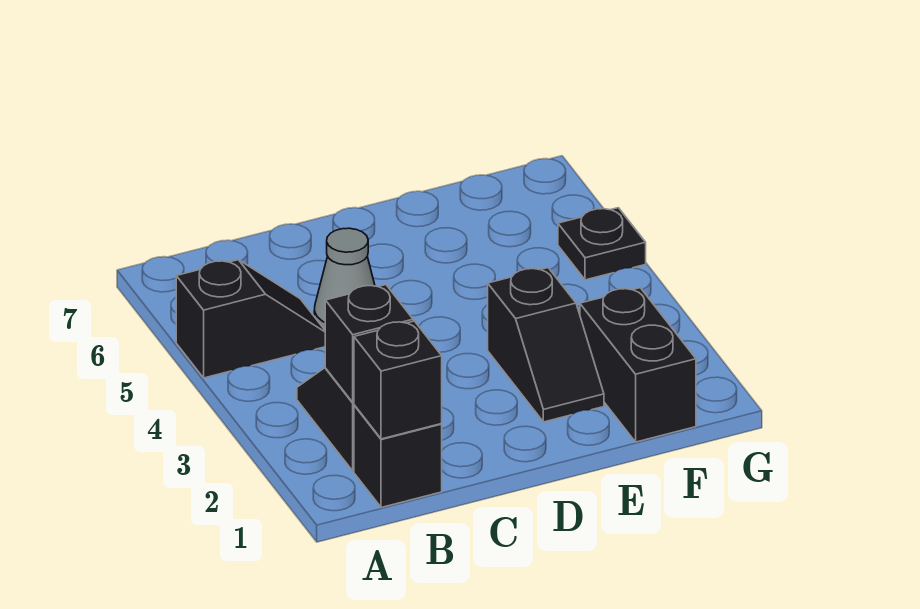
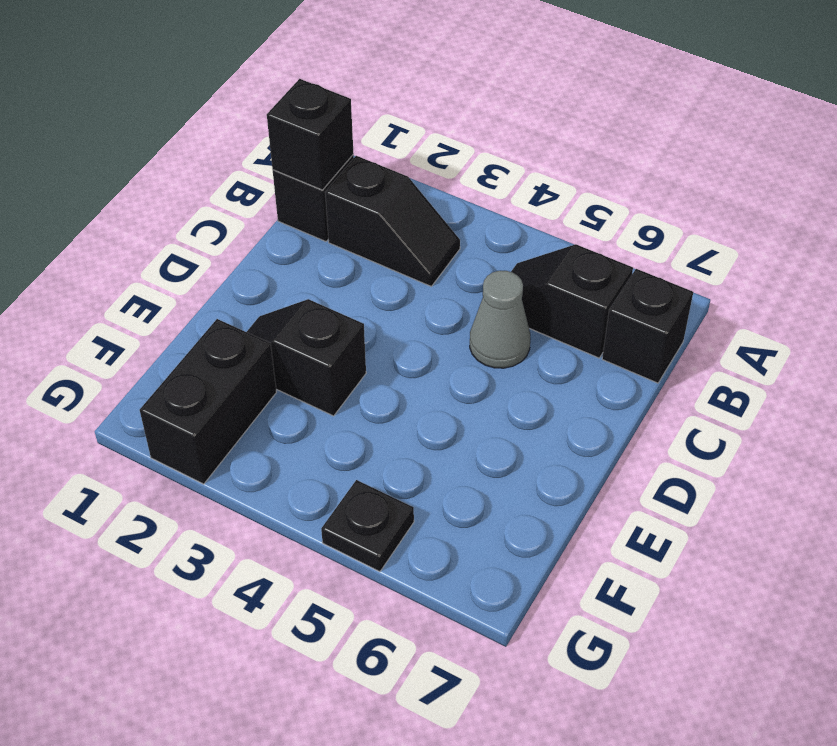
black 1x2 slope [176,260,325,378] -> black 1x2 slope turned to [511,244,633,358]
black 1x1 brick [325,285,413,402] -> black 1x1 brick moved to [602,269,693,383]
black 1x2 brick [580,288,696,442] -> black 1x2 brick turned to [140,319,276,484]

